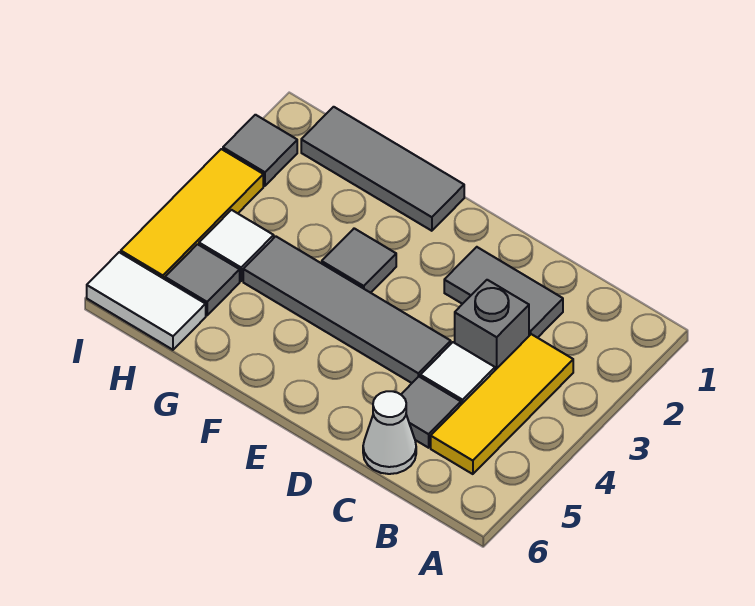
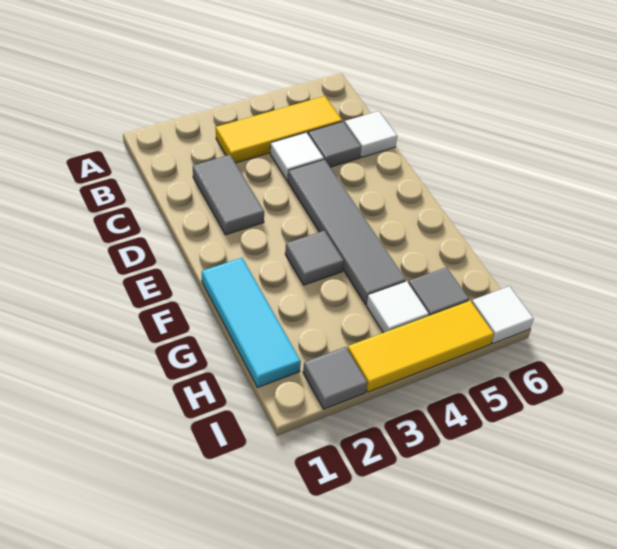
grey 1x1 brick [455,280,529,370] -> none
white 1x1 cone [363,391,416,474] -> white 1x1 tile [345,111,397,158]
grey 1x3 tile [301,107,464,231] -> cyan 1x3 tile [202,258,301,387]
white 1x2 tile [87,252,206,350] -> white 1x1 tile [472,286,534,344]

